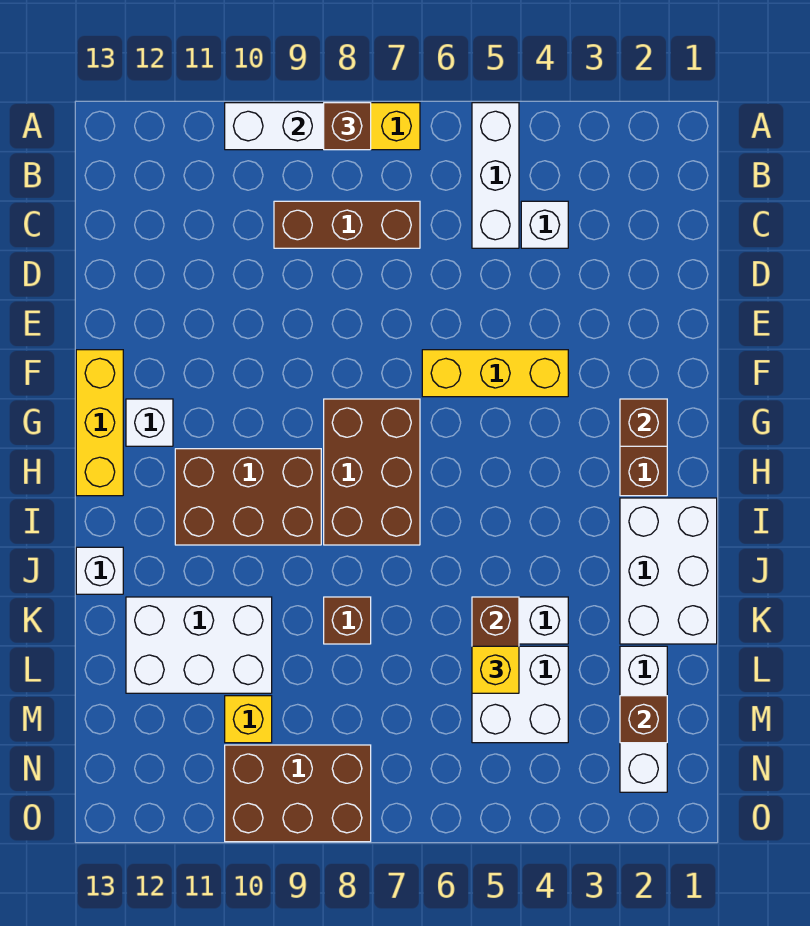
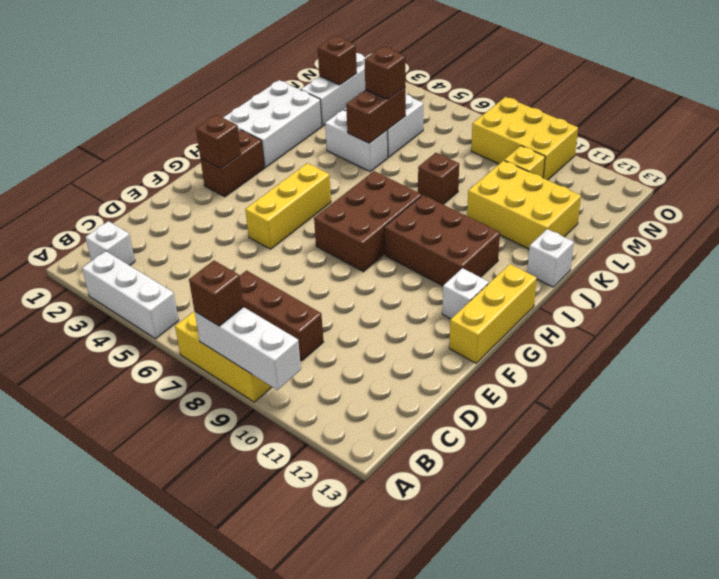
white 1x3 brick [472,103,519,248] -> white 1x3 brick turned to [82,251,179,339]
white 1x1 brick [521,201,568,248] -> white 1x1 brick moved to [85,221,135,265]
yellow 1x3 brick [422,350,568,397] -> yellow 1x3 brick turned to [245,163,331,249]
white 2x3 brick [126,597,272,693] -> yellow 2x3 brick [467,160,581,249]
yellow 1x1 brick [472,646,519,693] -> brown 1x1 brick [364,47,405,99]
brown 2x3 brick [225,745,371,842] -> yellow 2x3 brick [471,97,578,180]

